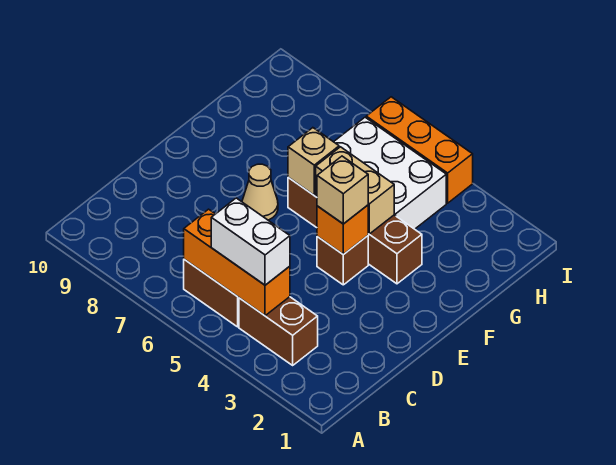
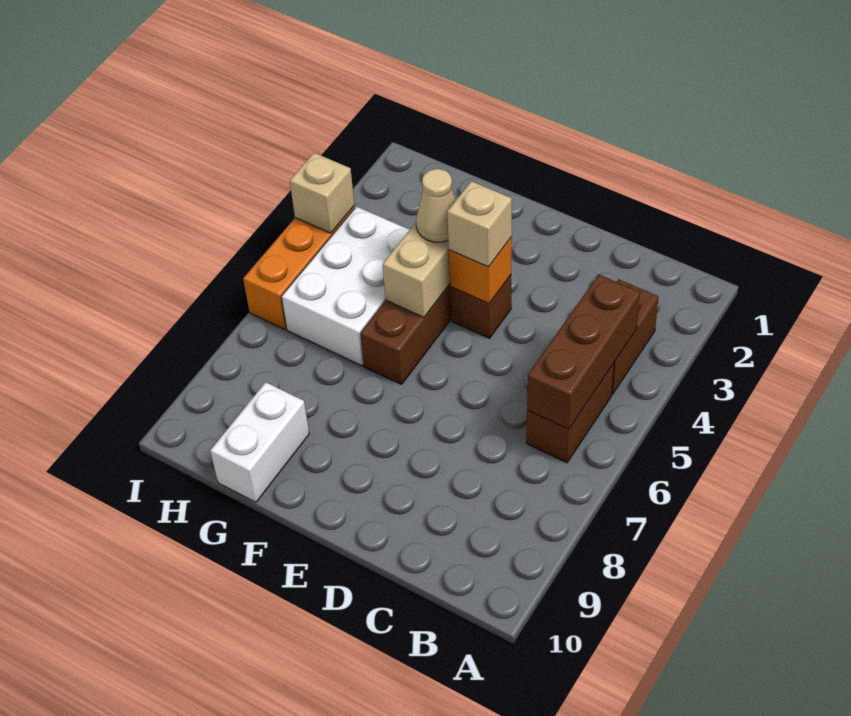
orange 1x3 brick [184,209,290,316] -> brown 1x3 brick [527,274,640,429]
white 1x2 brick [211,198,290,285] -> white 1x2 brick moved to [210,382,309,502]
tan 1x1 cone [242,164,278,220] -> tan 1x1 cone moved to [416,169,456,242]
tan 1x1 brick [288,128,339,195] -> tan 1x1 brick moved to [290,153,354,233]

